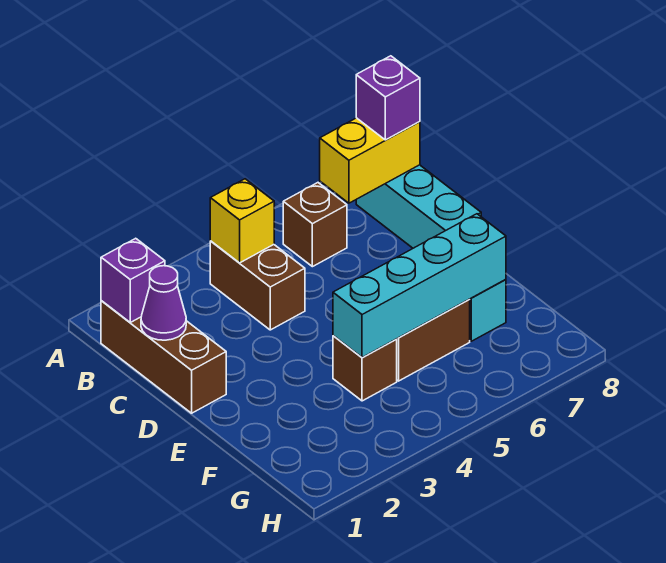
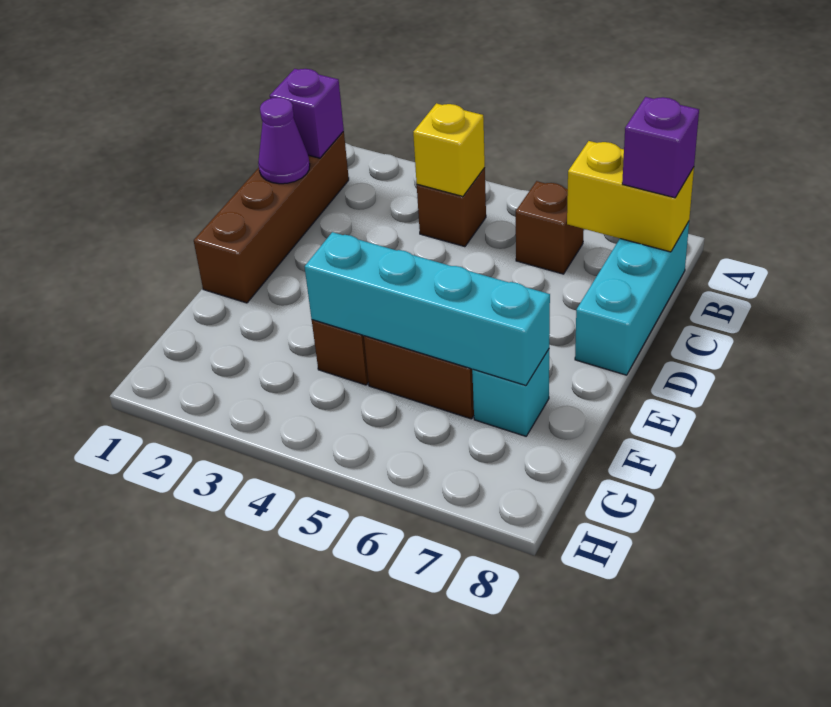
brown 1x3 brick [101,301,226,413] -> brown 1x4 brick [194,131,349,303]
brown 1x2 brick [210,241,305,330] -> brown 1x1 brick [417,168,486,247]

